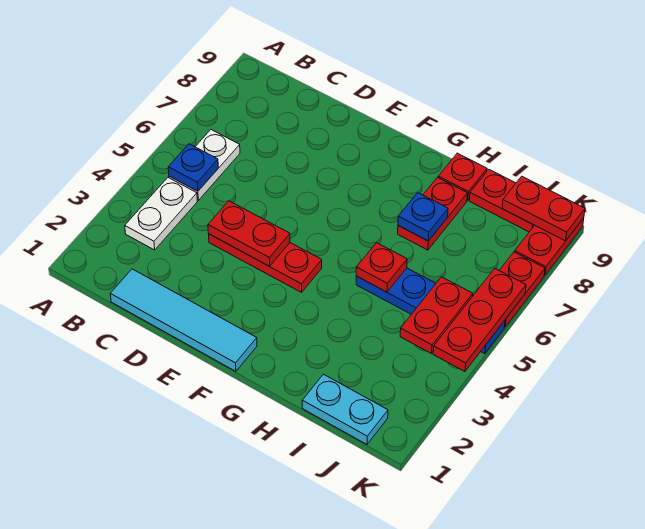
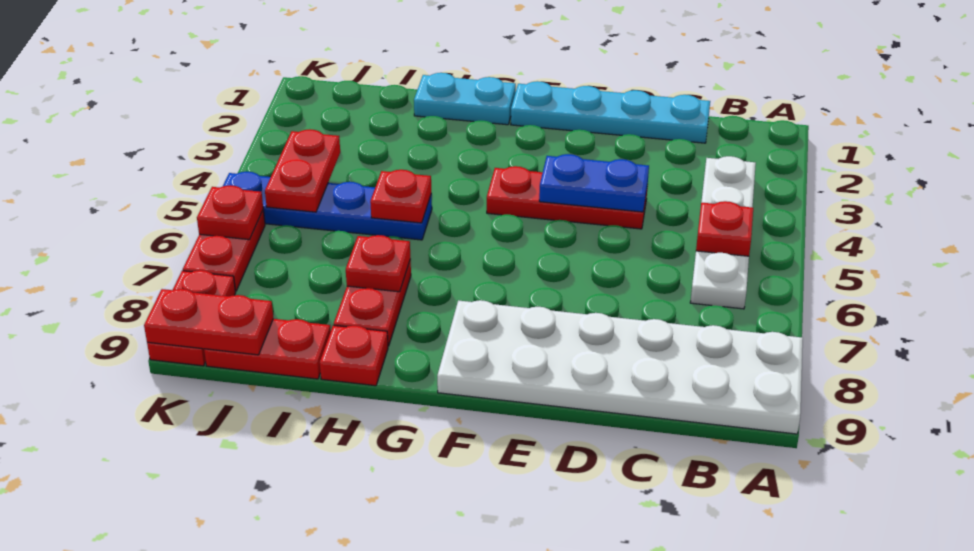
none -> white 2x6 plate [437,300,803,434]
blue 1x1 plate [168,144,218,191] -> red 1x1 plate [696,201,753,256]
cyan 1x4 tile [110,269,257,371] -> cyan 1x4 plate [511,81,710,143]
red 1x2 plate [208,201,290,266] -> blue 1x2 plate [539,154,649,212]
blue 1x1 plate [398,193,448,241] -> red 1x1 plate [346,235,410,292]
cyan 1x2 plate [302,374,388,444] -> cyan 1x2 plate moved to [414,73,516,125]
red 1x3 plate [433,269,526,371] -> red 1x1 plate [197,185,263,240]

